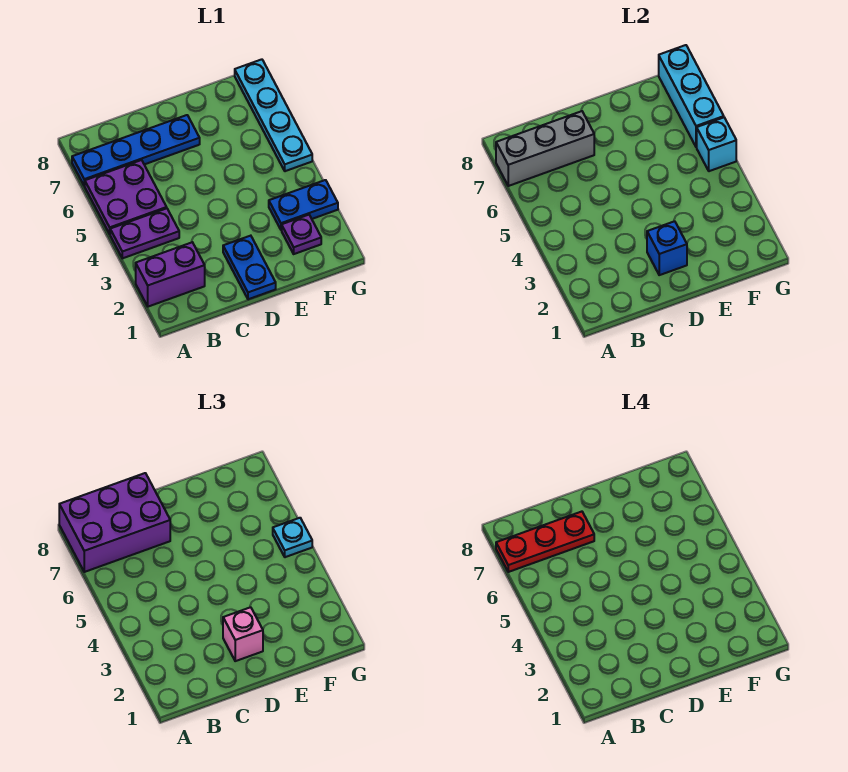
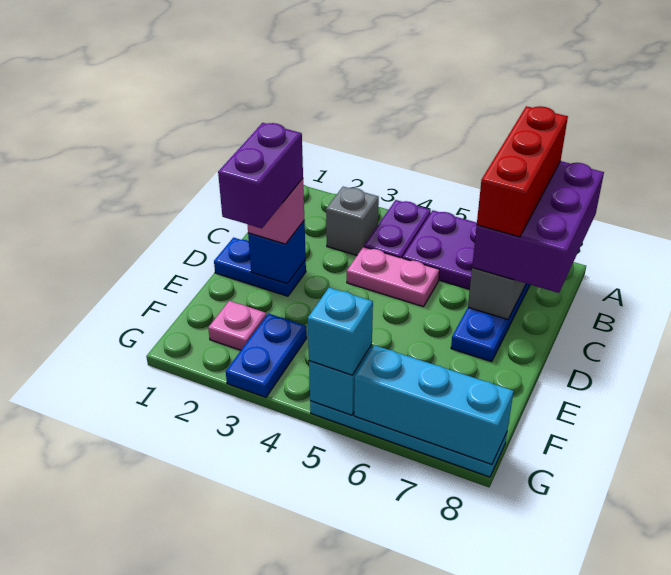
purple 1x2 brick [136,242,205,307] -> purple 1x2 brick moved to [218,123,303,228]
red 1x3 plate [496,512,594,572] -> red 1x3 brick [477,106,568,237]
none -> grey 1x1 brick [326,187,379,255]
none -> pink 1x2 plate [347,247,439,307]
purple 1x1 plate [282,215,321,254] -> pink 1x1 plate [208,301,267,350]
cyan 1x1 plate [273,518,312,557] -> cyan 1x1 brick [308,288,373,375]

